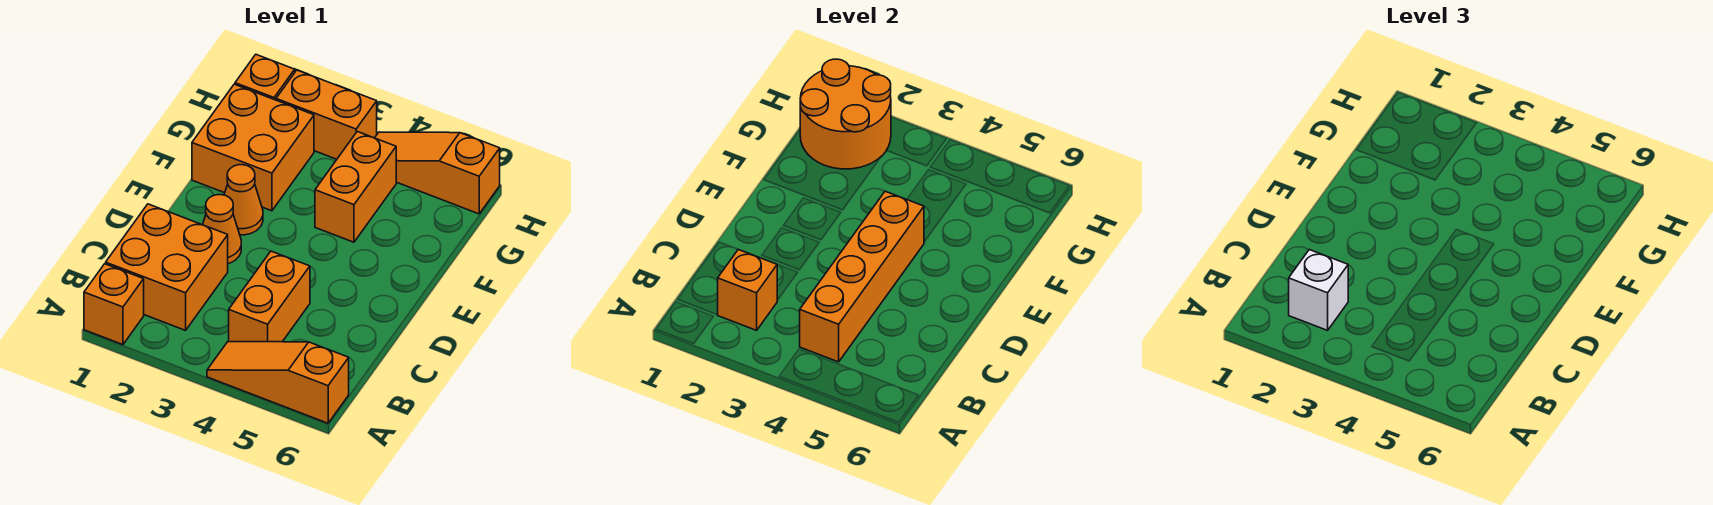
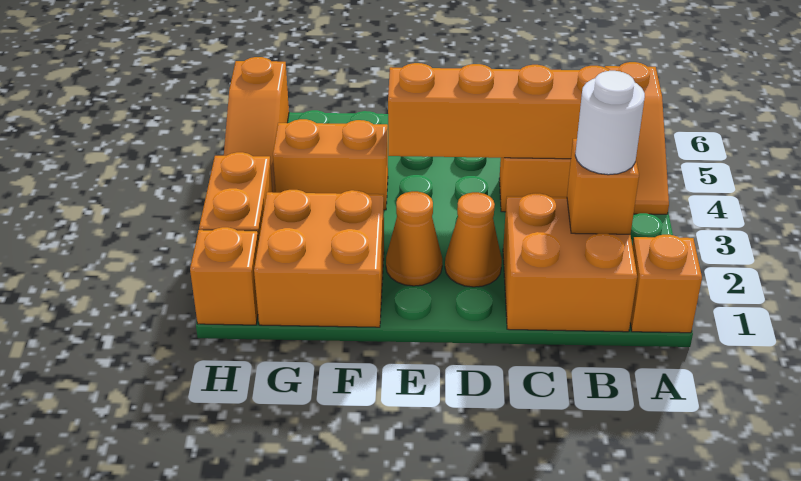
white 1x1 brick [1289,250,1348,330] -> white 1x1 round brick [575,71,645,175]
orange 2x2 round brick [800,59,891,169] -> none

